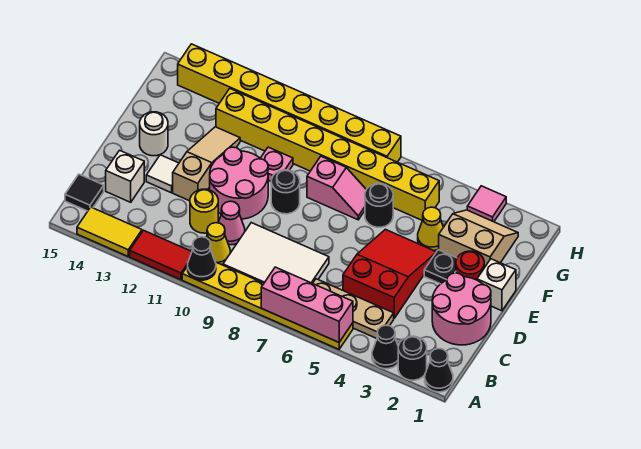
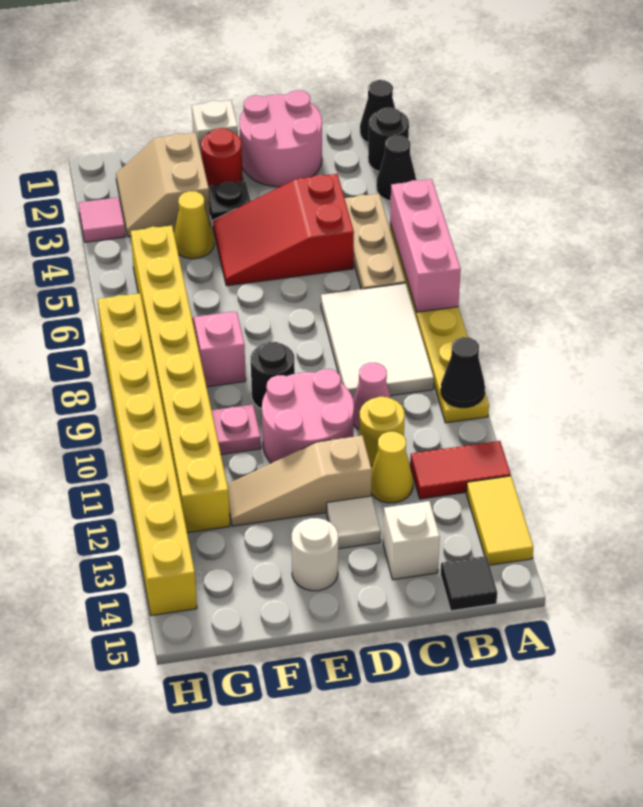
red 1x2 tile [130,230,192,280] -> red 1x2 tile turned to [410,441,511,499]
yellow 1x1 cone [206,223,230,265] -> yellow 1x1 cone moved to [371,432,413,503]
black 1x1 round brick [365,184,393,227] -> none

